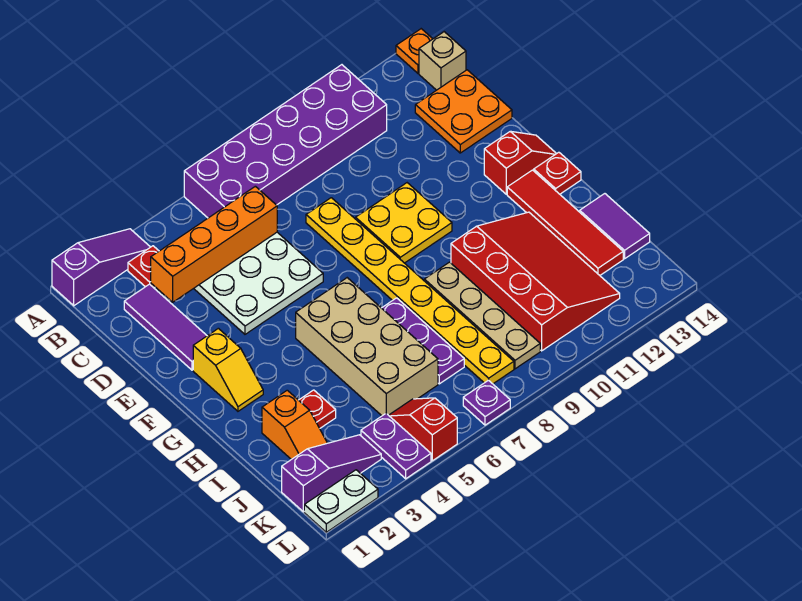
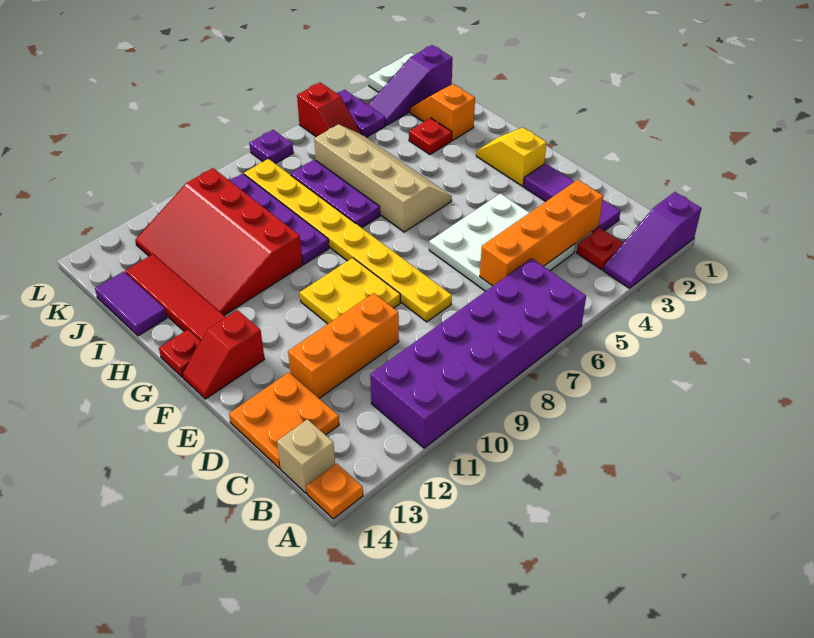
none -> orange 1x3 brick [288,293,399,398]
tan 2x4 brick [296,278,438,416] -> tan 2x4 slope [314,124,452,232]
tan 1x4 plate [424,262,540,369] -> purple 1x4 plate [230,173,329,264]

